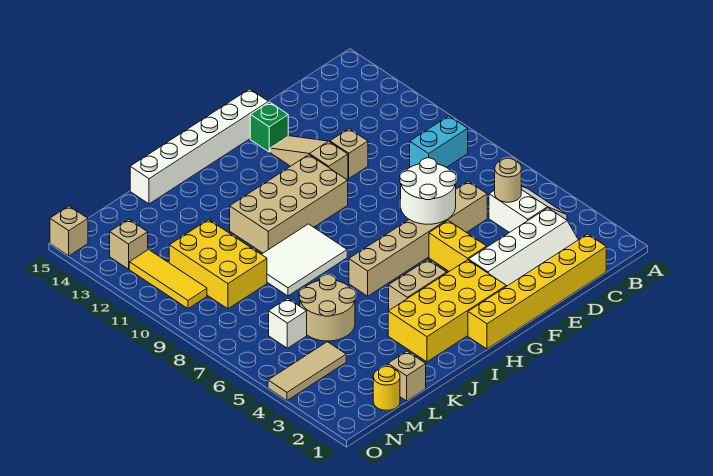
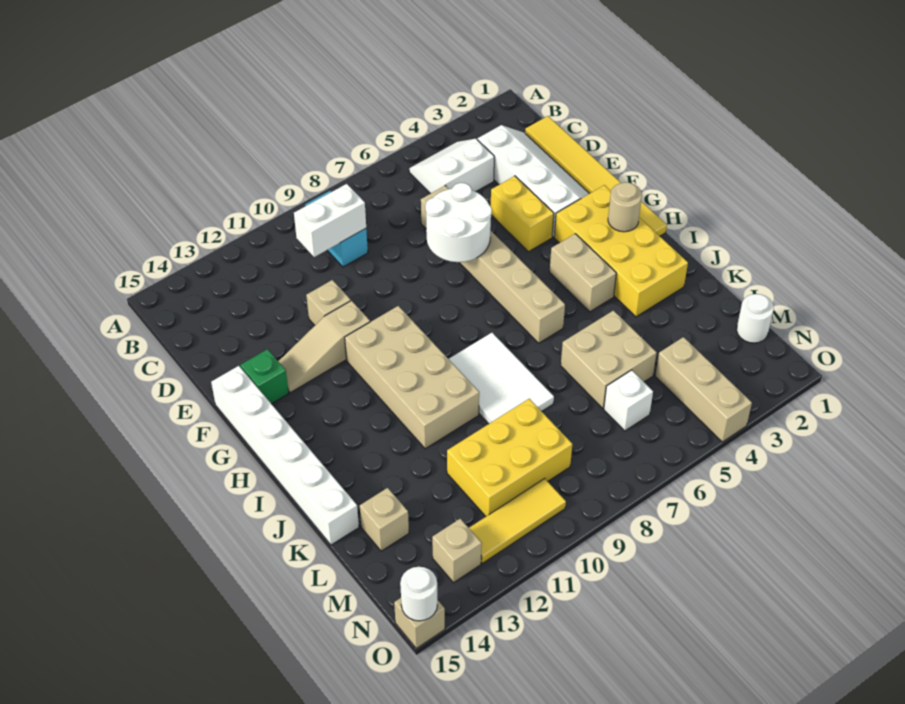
yellow 1x6 brick [468,234,606,349] -> yellow 1x6 tile [525,116,667,236]
tan 1x1 round brick [495,158,521,202] -> tan 1x1 round brick moved to [608,182,642,232]
none -> white 1x2 brick [294,184,366,257]
yellow 1x2 brick [429,221,487,271] -> yellow 1x2 brick turned to [491,176,554,252]
tan 2x2 round brick [299,275,356,341] -> tan 2x2 brick [561,311,657,408]
tan 1x1 brick [388,351,426,401] -> tan 1x1 brick moved to [360,488,409,551]
yellow 1x1 round brick [373,367,400,410] -> white 1x1 round brick [737,294,774,343]
tan 1x3 tile [268,342,346,400] -> tan 1x3 brick [655,337,752,442]
none -> white 1x1 round brick [400,567,437,621]

